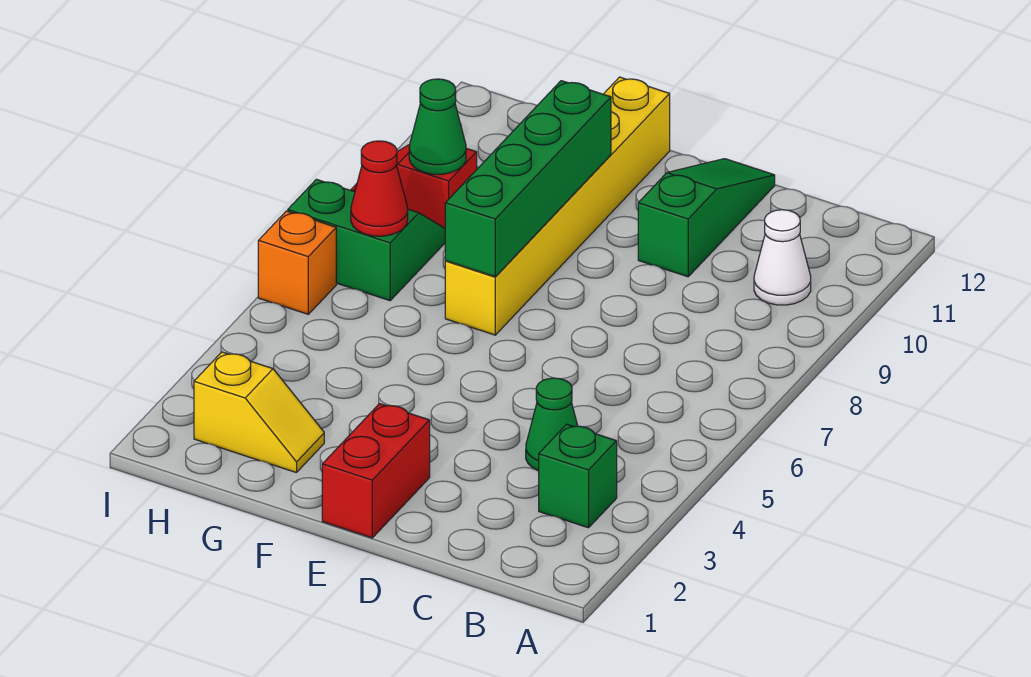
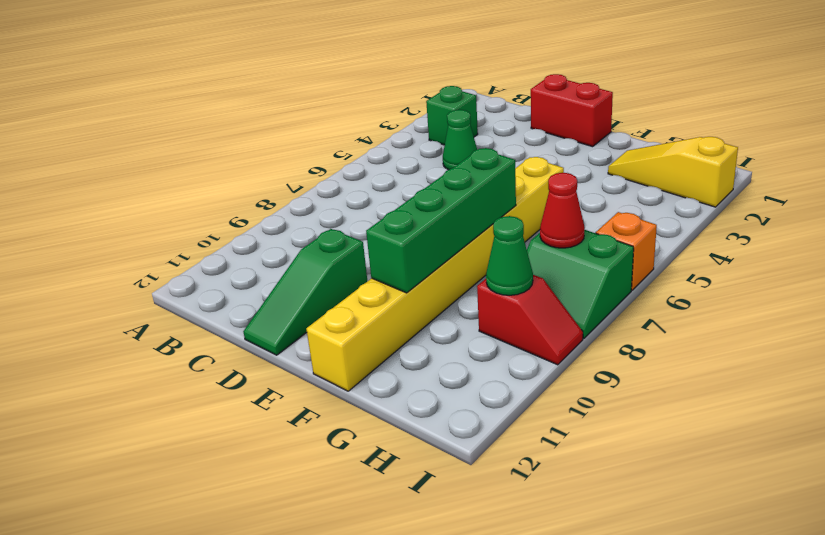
white 1x1 cone [754,210,811,305] -> none
red 1x2 brick [322,404,430,538] -> red 1x2 brick turned to [531,74,613,147]
yellow 1x6 brick [445,77,670,335] -> yellow 1x8 brick [306,157,564,391]
yellow 1x2 slope [194,352,324,473] -> yellow 1x3 slope [608,137,738,207]

